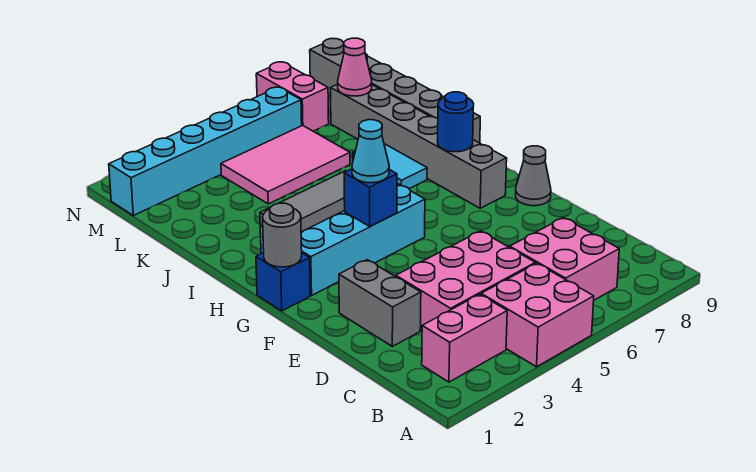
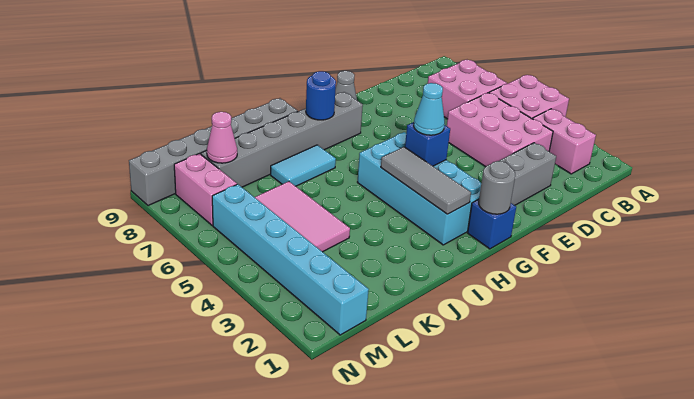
pink 1x2 brick [256,62,329,131] -> pink 1x2 brick turned to [174,154,237,226]

